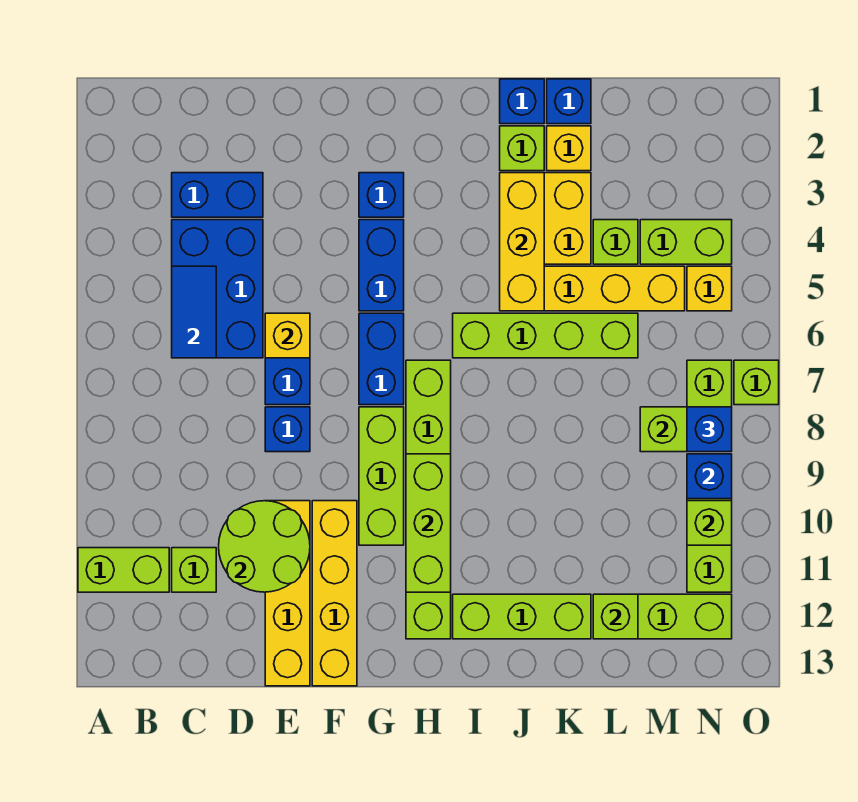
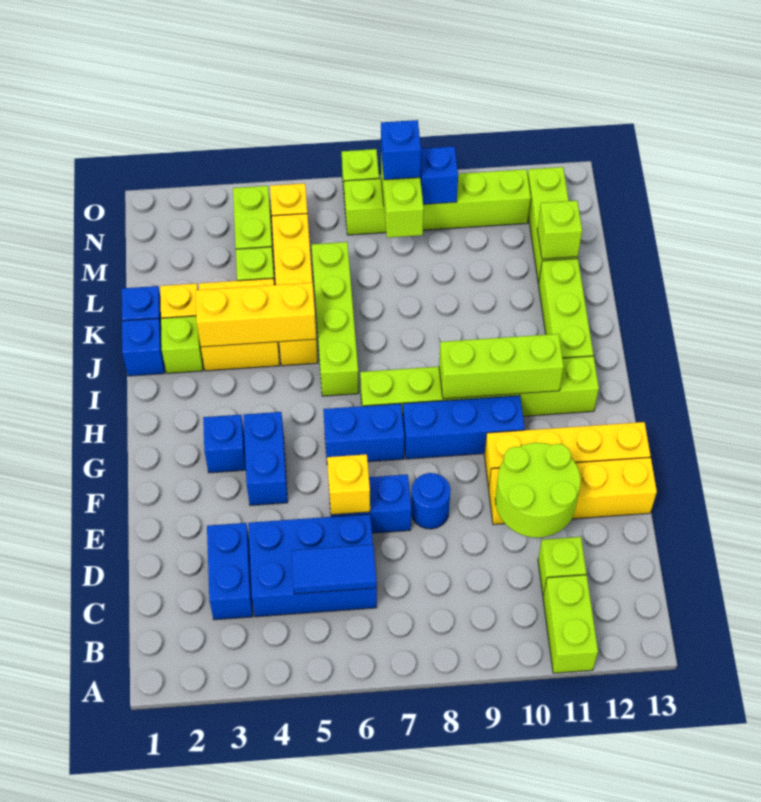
blue 1x1 brick [265,407,310,452] -> blue 1x1 round brick [411,473,451,529]
blue 1x2 brick [359,220,404,311] -> blue 1x2 brick turned to [243,412,288,506]
lime 1x3 brick [359,407,404,545] -> blue 1x3 brick [403,395,525,459]
lime 1x1 brick [687,501,732,545] -> none

